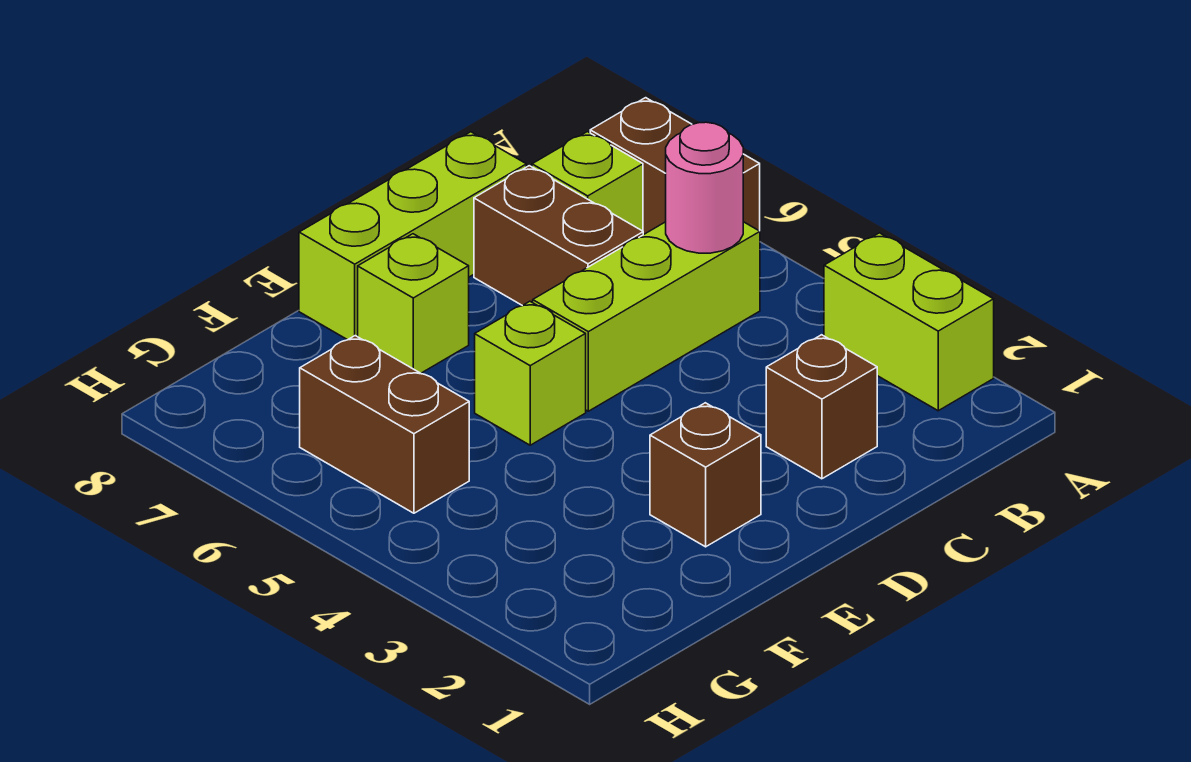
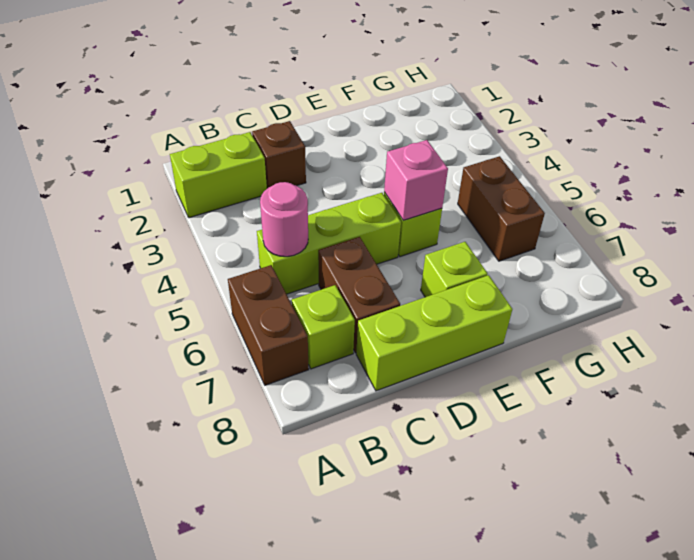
lime 1x2 brick [824,233,994,411] -> lime 1x2 brick turned to [170,132,267,218]
brown 1x1 brick [650,403,761,547] -> none
none -> pink 1x1 brick [384,140,448,220]

